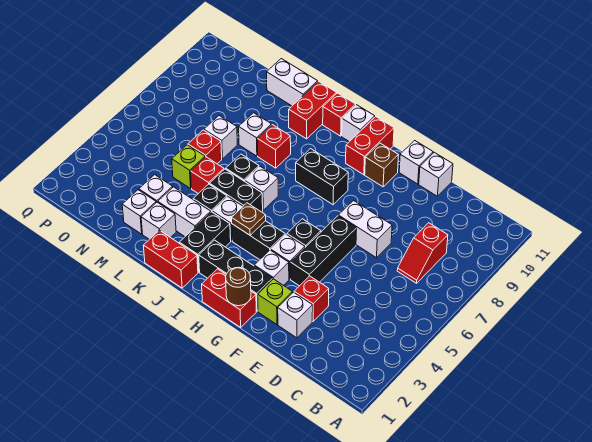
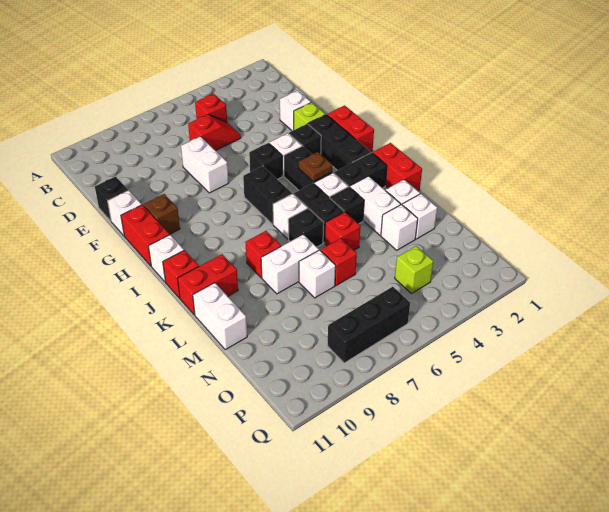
red 1x2 slope [397,223,448,283] -> red 1x2 slope moved to [188,114,241,151]
red 1x1 brick [294,276,329,321] -> red 1x1 brick moved to [195,94,227,122]
white 1x1 brick [419,152,453,196] -> black 1x1 brick [95,177,128,221]
black 1x3 brick [291,216,357,286] -> black 1x3 brick moved to [328,287,410,363]
brown 1x1 round brick [226,267,251,306] -> none
white 1x1 brick [254,250,289,285] -> black 1x1 brick [289,124,321,154]
black 1x2 brick [296,149,348,205] -> black 1x2 brick moved to [243,166,292,225]
red 1x2 brick [346,117,394,175] -> red 1x2 brick turned to [121,205,170,266]
white 1x1 brick [239,113,271,156] -> white 1x2 brick [261,235,319,294]
lime 1x1 brick [172,145,205,188] -> lime 1x1 brick moved to [395,246,433,294]

